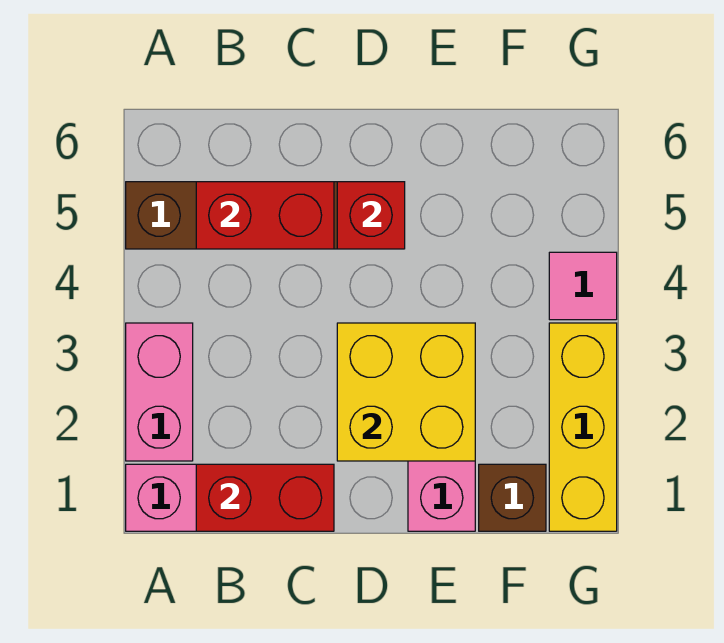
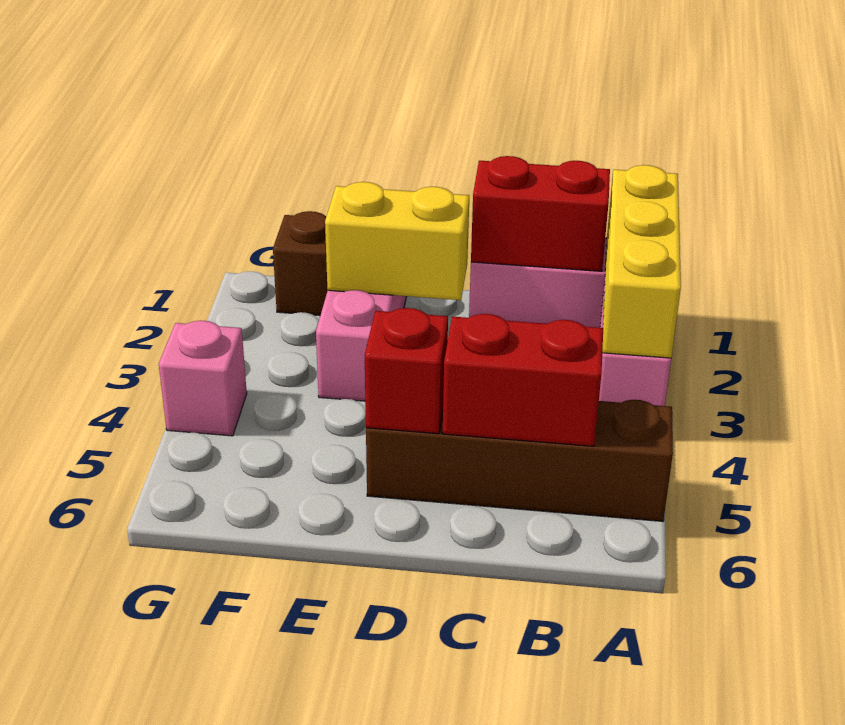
yellow 2x2 brick [337,323,475,461] -> yellow 1x2 brick [325,182,469,300]
yellow 1x3 brick [549,323,617,531] -> yellow 1x3 brick moved to [602,165,681,358]
pink 1x1 tile [549,252,617,320] -> pink 1x1 brick [159,320,247,436]

